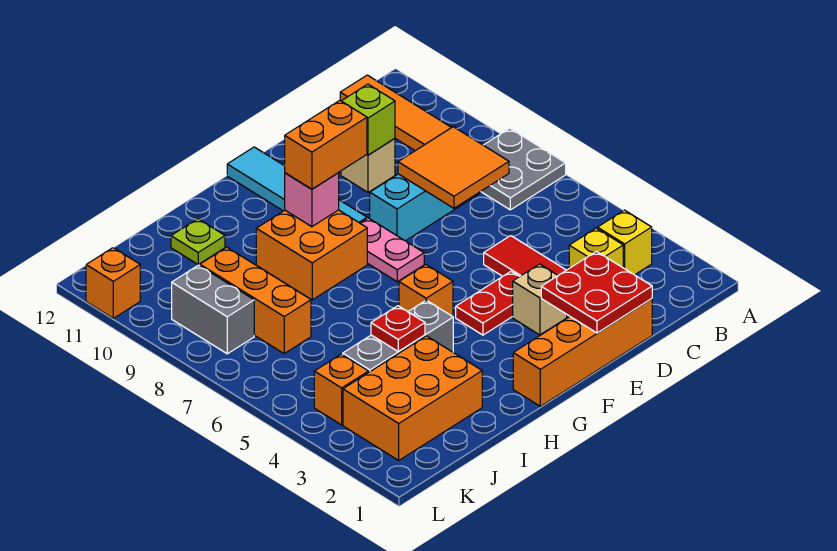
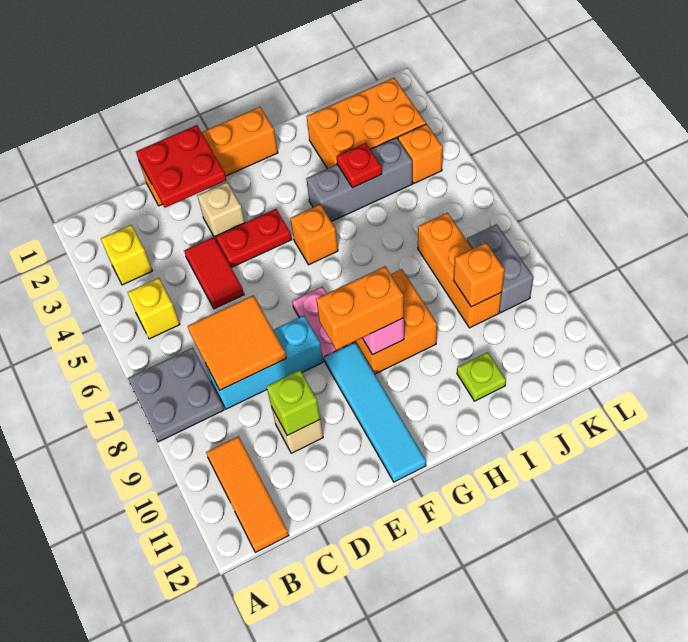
yellow 1x1 brick [569,228,623,268] -> yellow 1x1 brick moved to [128,278,180,339]
orange 1x1 brick [86,248,140,318] -> orange 1x1 brick moved to [454,243,505,307]

